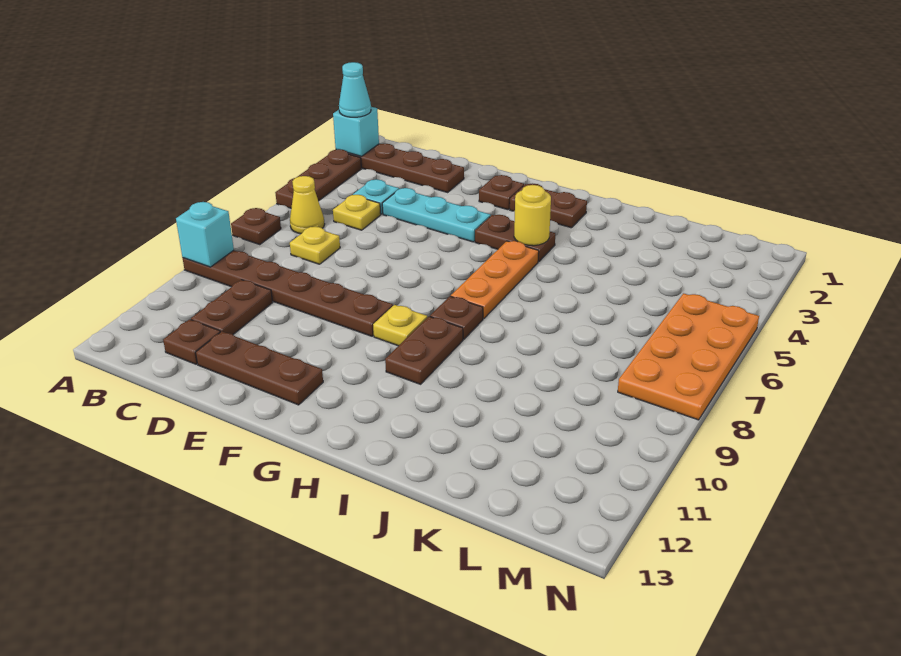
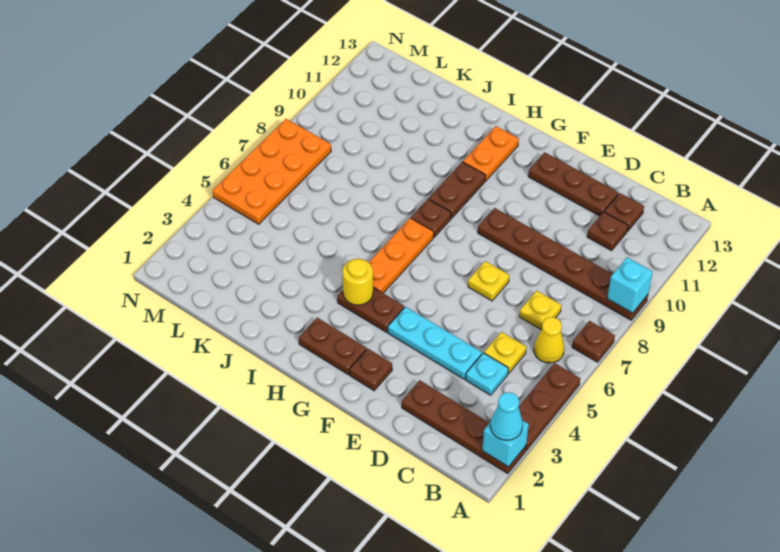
brown 1x2 plate [191,280,273,334] -> brown 1x1 plate [587,212,628,251]
yellow 1x1 plate [373,305,427,346] -> yellow 1x1 plate moved to [468,261,509,301]
none -> orange 1x2 plate [463,126,519,181]

